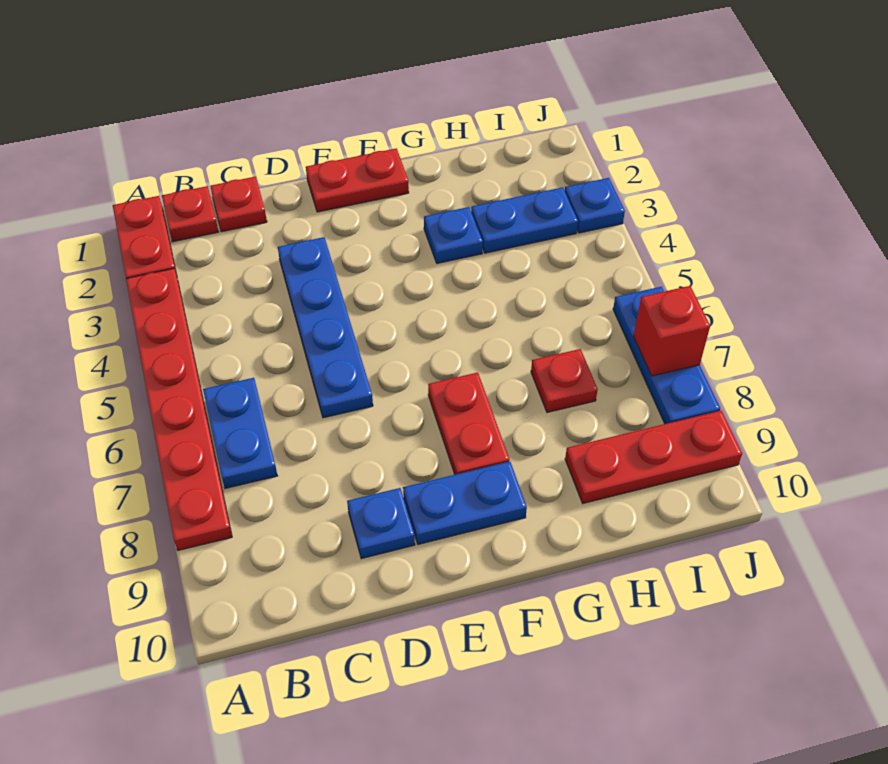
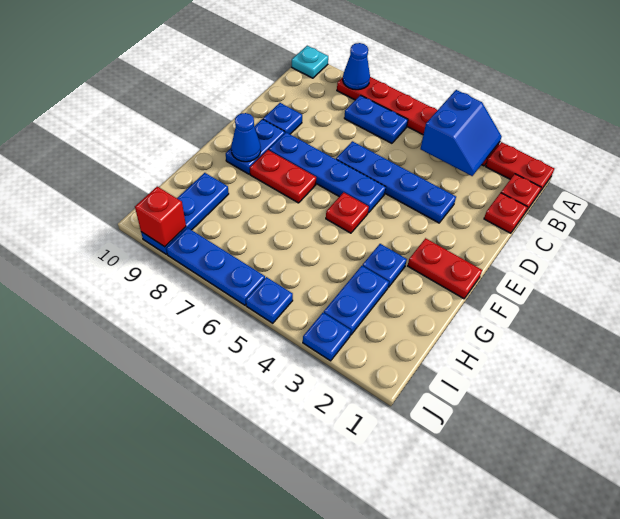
none -> blue 2x2 slope [420,90,502,176]
none -> blue 1x1 cone [343,43,370,90]
none -> cyan 1x1 plate [292,46,328,78]
red 1x2 plate [306,148,409,212] -> red 1x2 plate turned to [408,238,482,299]
none -> blue 1x4 plate [269,132,386,213]
none -> blue 1x1 cone [231,113,261,162]
red 1x1 plate [531,349,598,412] -> red 1x1 plate moved to [326,192,369,233]
red 1x3 plate [565,411,742,503] -> blue 1x3 plate [141,173,229,254]
none -> blue 1x1 plate [246,277,293,323]
red 1x1 brick [633,286,710,376] -> red 1x1 brick moved to [135,187,186,247]

